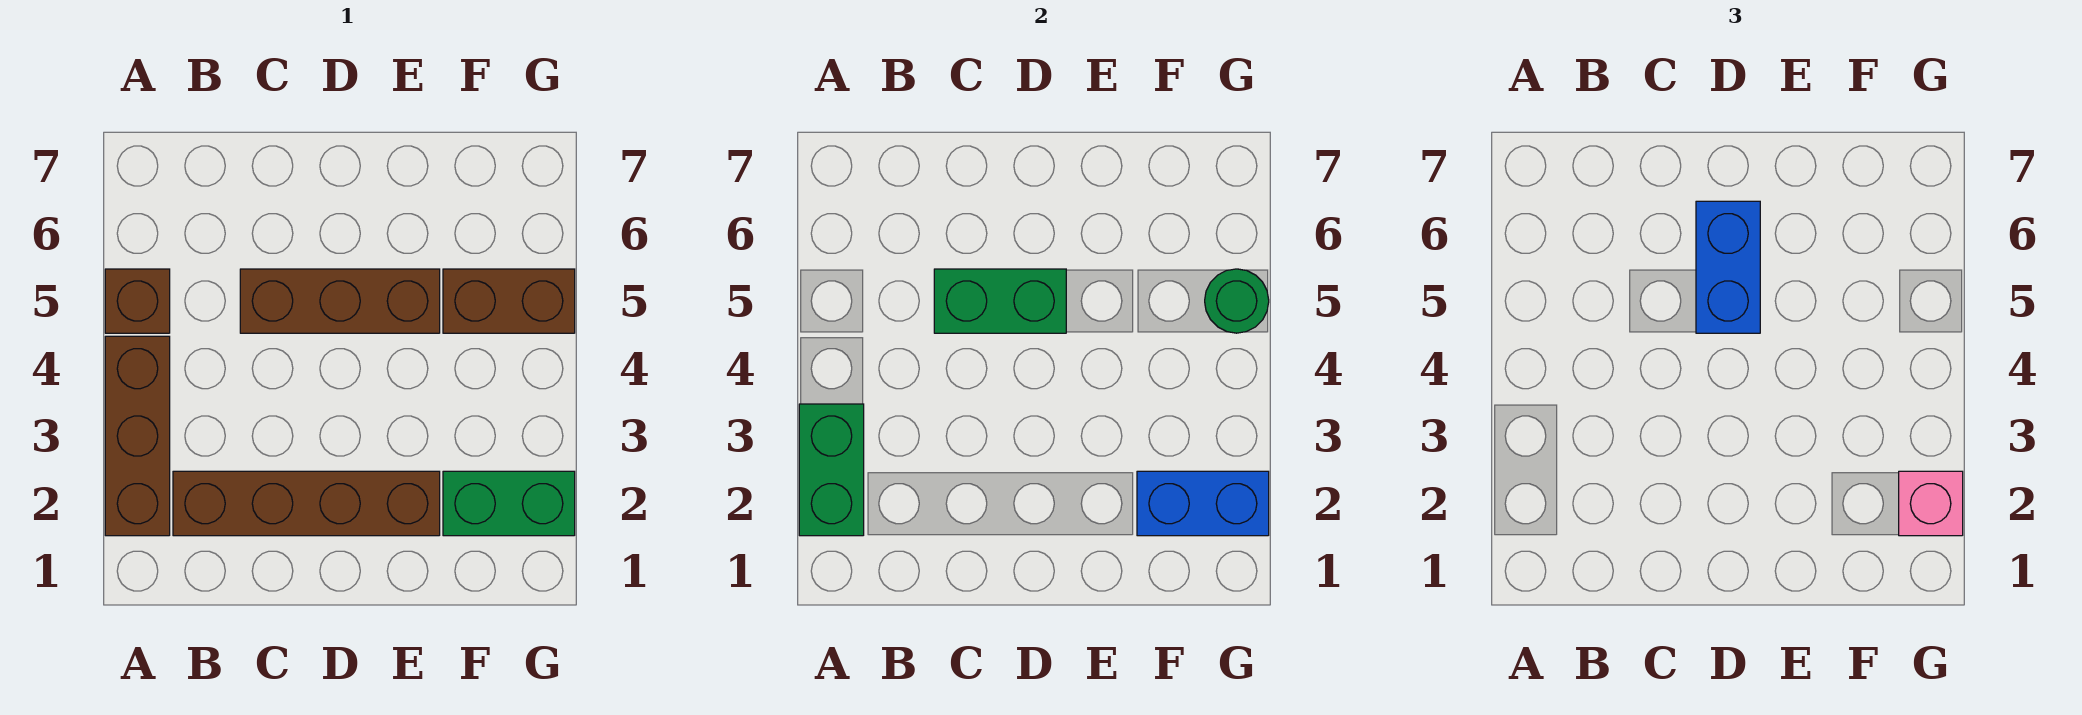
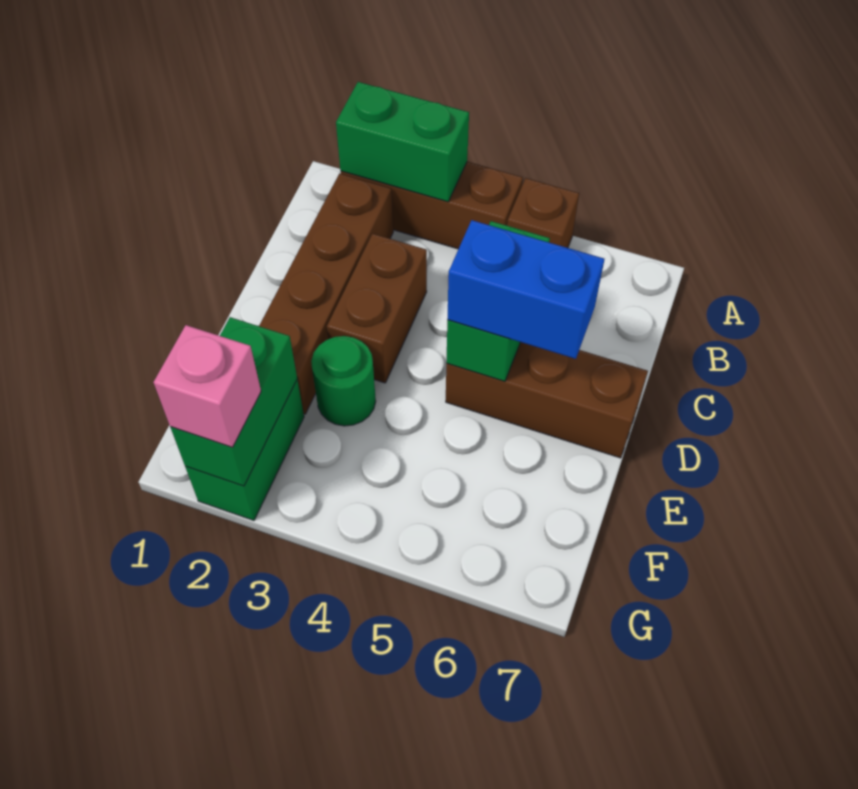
brown 1x3 brick [240,269,440,333] -> brown 1x3 brick turned to [446,342,648,458]
blue 1x2 brick [1137,471,1269,536] -> green 1x2 brick [170,317,297,486]
brown 1x2 brick [443,269,575,333] -> brown 1x2 brick moved to [327,234,427,383]
green 1x1 round brick [1205,269,1269,333] -> green 1x1 round brick moved to [311,336,376,426]

